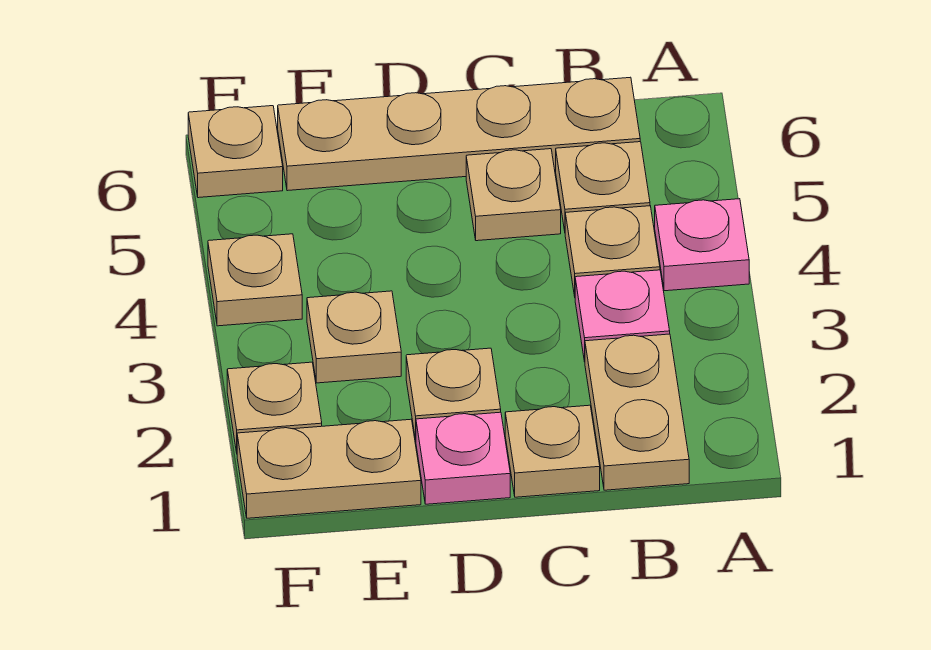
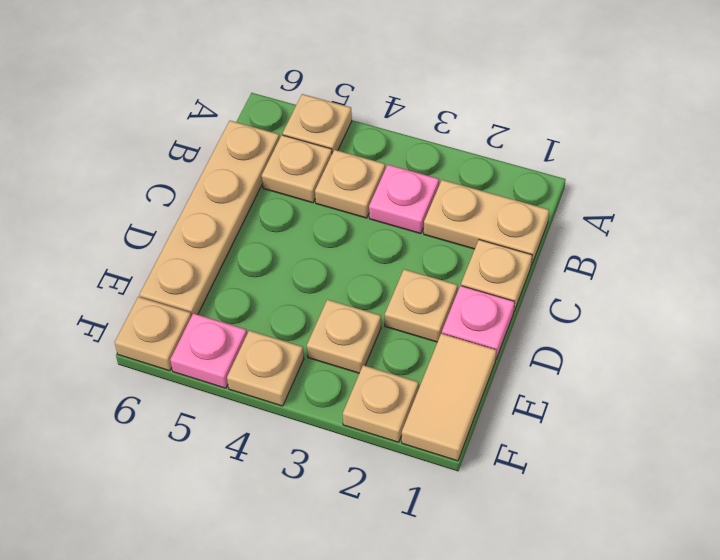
pink 1x1 plate [655,199,749,291] -> pink 1x1 plate moved to [170,313,247,388]
tan 1x1 plate [466,149,561,241] -> tan 1x1 plate moved to [283,94,352,153]
tan 1x2 plate [237,419,421,518] -> tan 1x2 tile [402,333,496,461]

